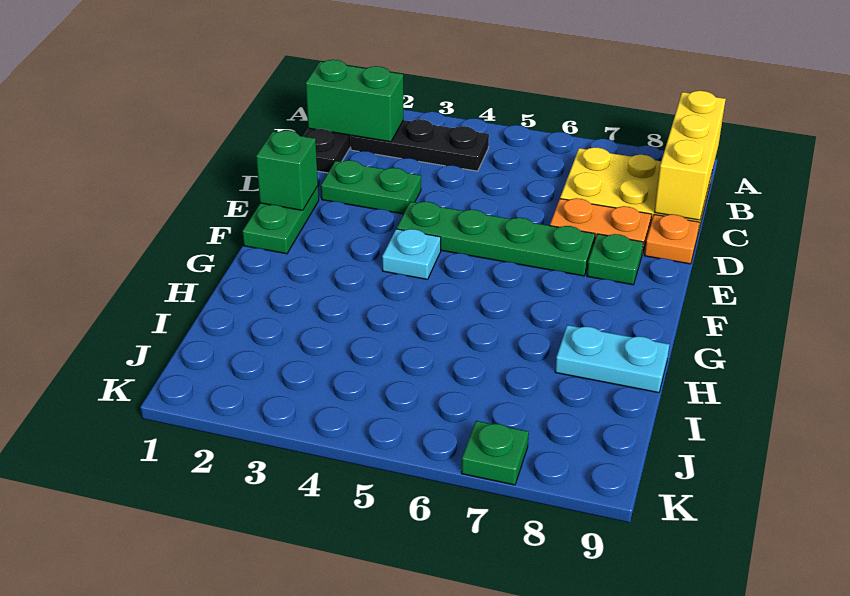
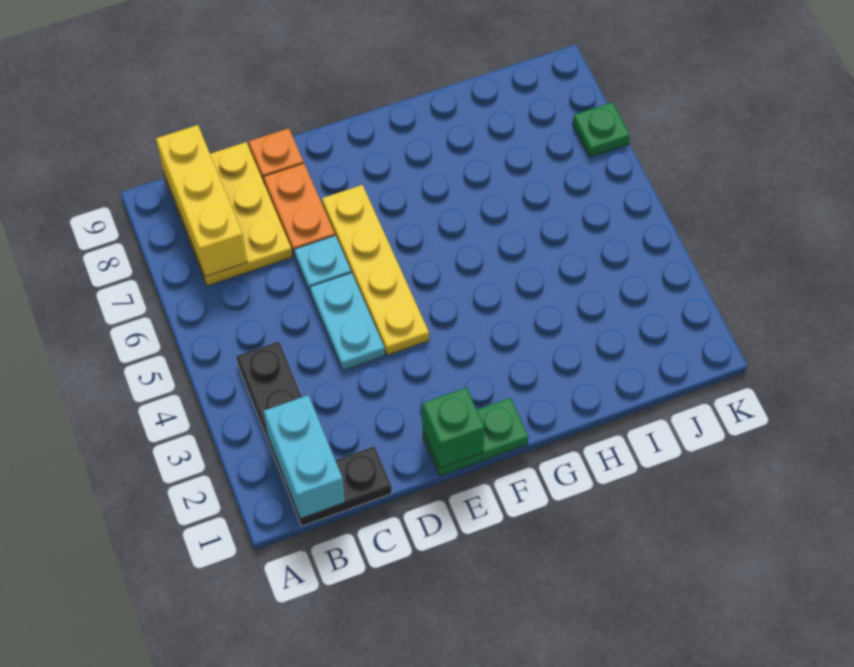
yellow 1x3 brick [654,91,726,220] -> yellow 1x3 brick turned to [156,125,247,277]
green 1x2 brick [306,60,404,142] -> cyan 1x2 brick [264,395,345,519]
green 1x2 plate [321,160,421,214] -> none
green 1x4 plate [397,202,595,276] -> yellow 1x4 plate [322,185,429,355]
green 1x1 plate [587,234,643,285] -> none
cyan 1x1 plate [382,229,441,279] -> cyan 1x1 plate moved to [294,236,351,294]
cyan 1x2 plate [555,325,670,393] -> cyan 1x2 plate moved to [310,273,385,371]

